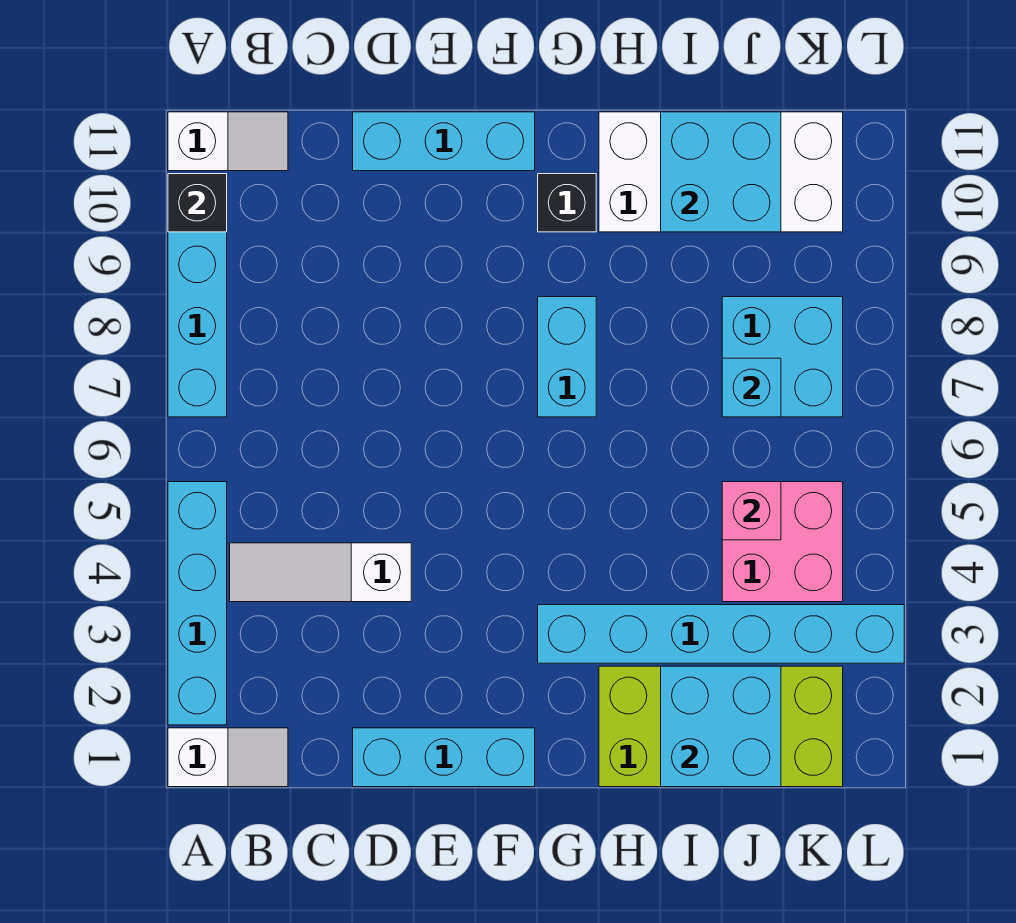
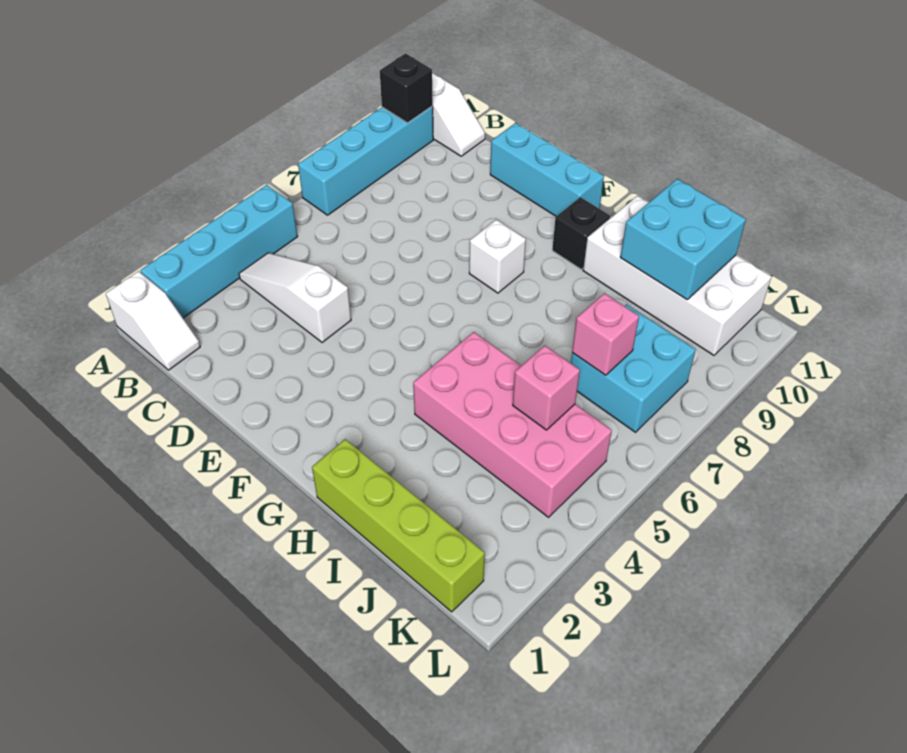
cyan 1x3 brick [353,728,535,787] -> none
none -> white 1x1 brick [469,220,526,293]
cyan 1x6 brick [538,605,904,663] -> none
cyan 1x2 brick [538,297,596,417] -> none
lime 2x4 brick [599,666,843,787] -> lime 1x4 brick [312,439,485,612]
cyan 2x2 brick [661,666,781,787] -> none
pink 2x2 brick [722,482,843,602] -> pink 2x4 brick [413,332,612,517]
cyan 1x1 brick [722,358,781,417] -> pink 1x1 brick [572,293,639,375]

